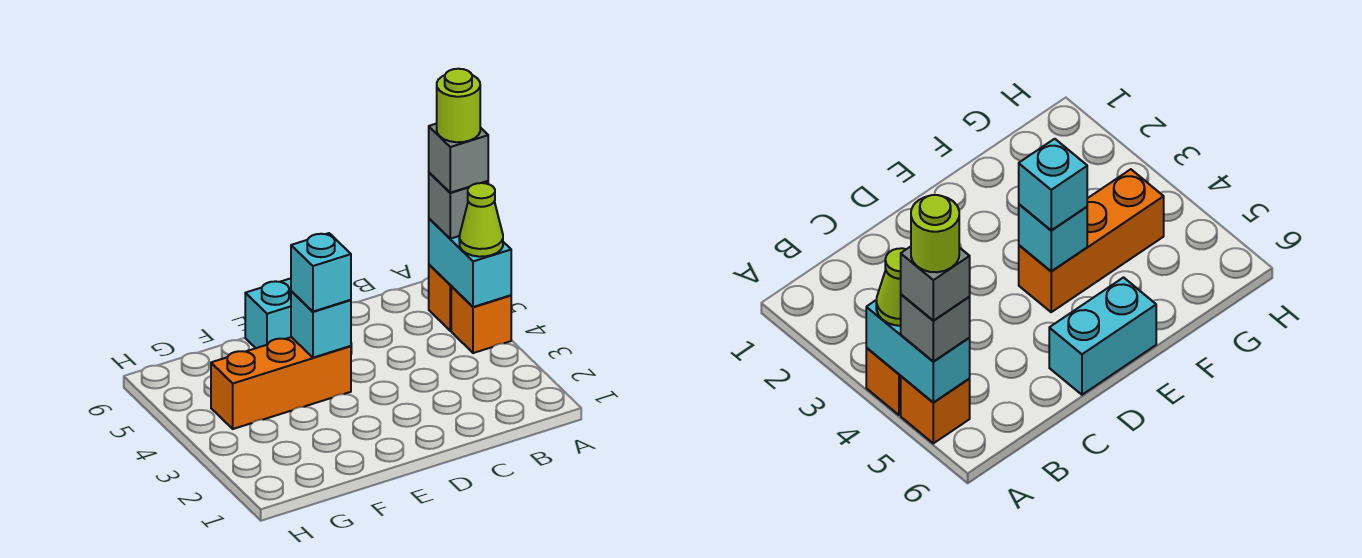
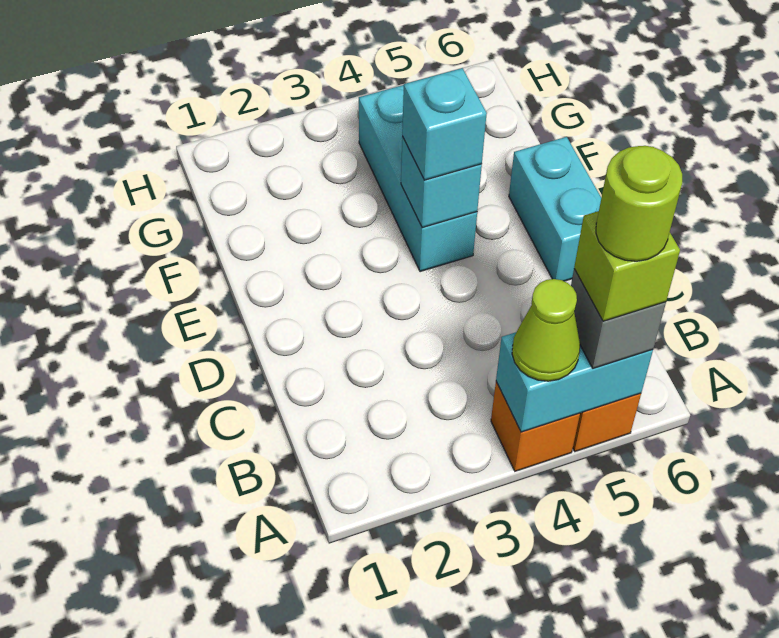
grey 1x1 brick [429,124,488,193] -> lime 1x1 brick [574,211,680,321]
orange 1x3 brick [211,337,351,429] -> cyan 1x3 brick [359,85,477,272]

